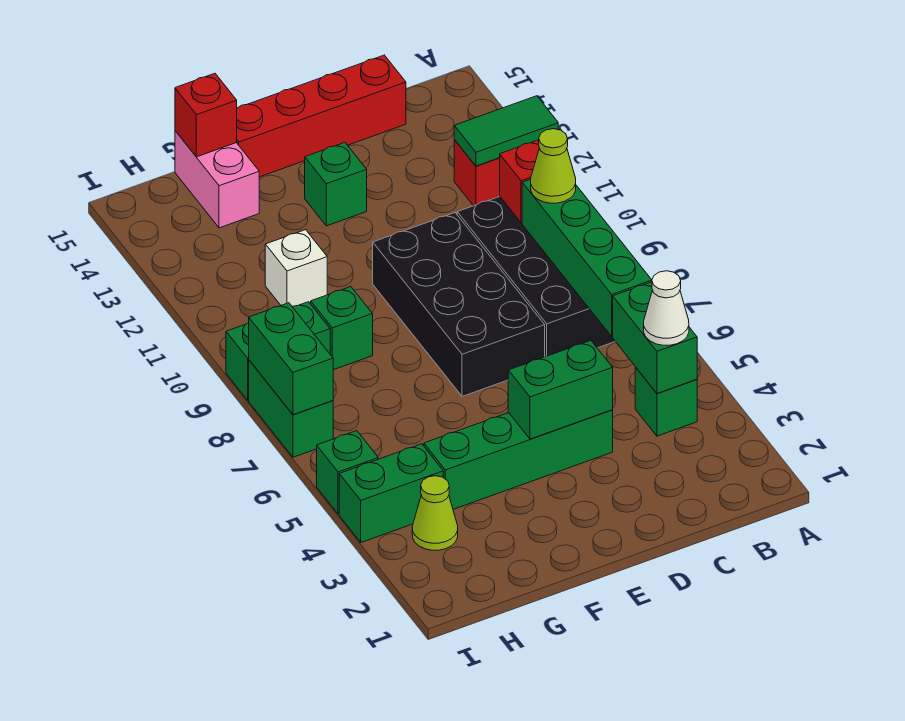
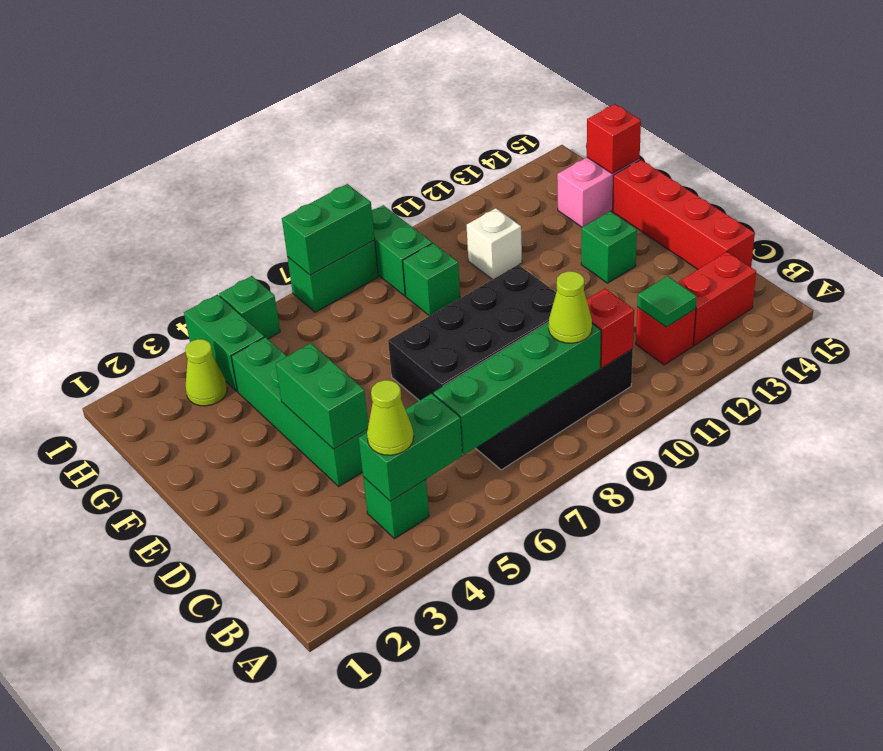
green 1x2 tile [454,96,558,166] -> green 1x1 tile [637,276,697,327]
white 1x1 cone [644,271,689,345] -> lime 1x1 cone [367,380,414,455]
none -> red 1x2 brick [677,252,756,345]

